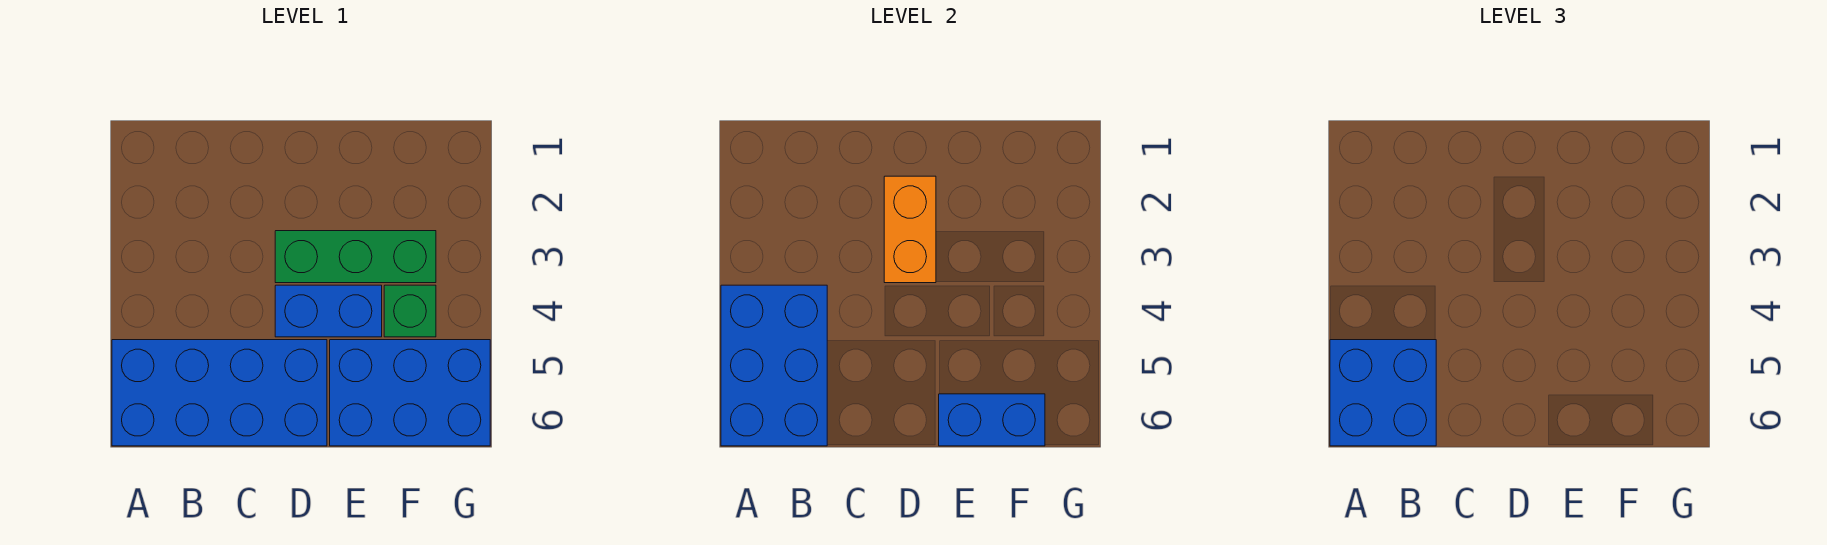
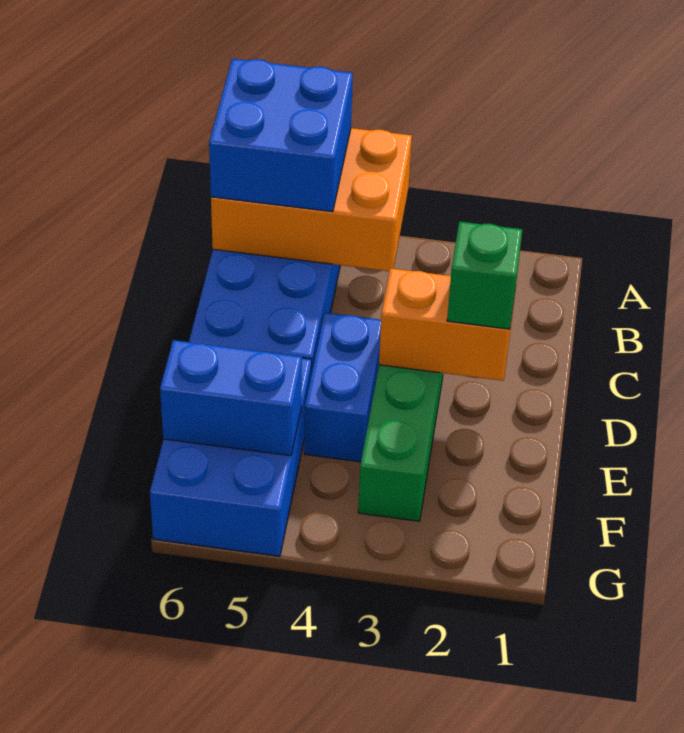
blue 2x3 brick [721,285,827,446] -> orange 2x3 brick [211,128,412,271]
blue 1x2 brick [939,394,1045,446] -> blue 1x2 brick turned to [160,340,302,456]
green 1x1 brick [384,285,436,337] -> green 1x1 brick moved to [447,222,522,329]

